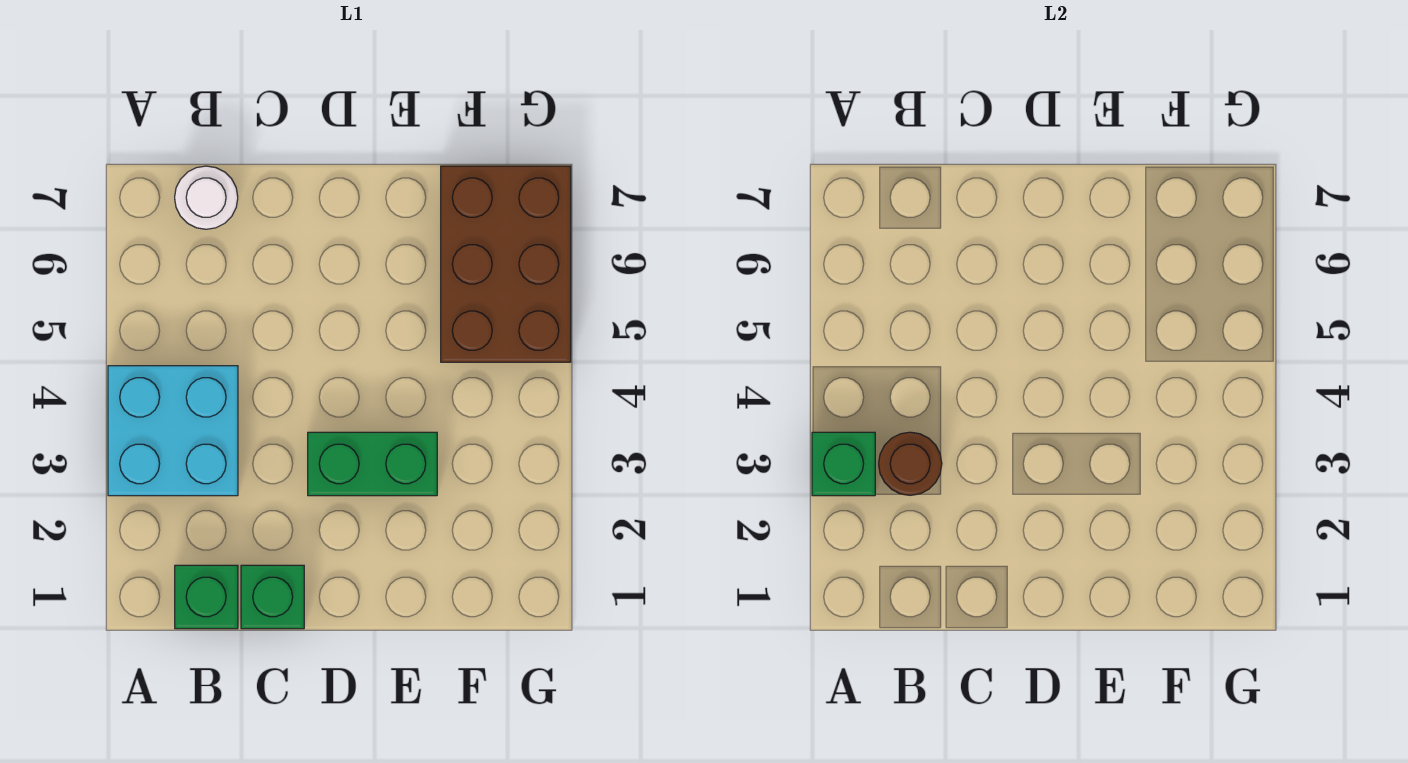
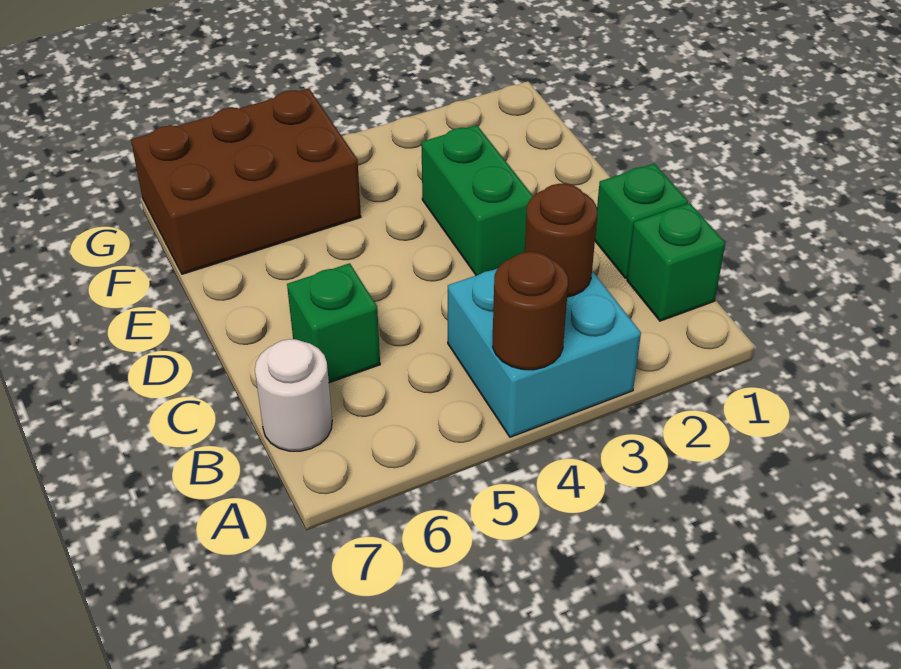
green 1x1 brick [812,432,875,496] -> green 1x1 brick moved to [287,263,380,383]
none -> brown 1x1 round brick [493,252,568,370]

